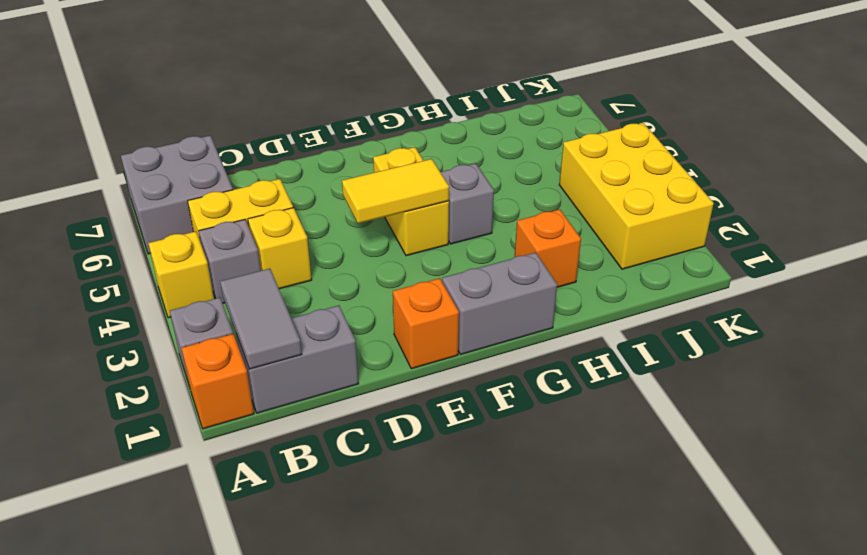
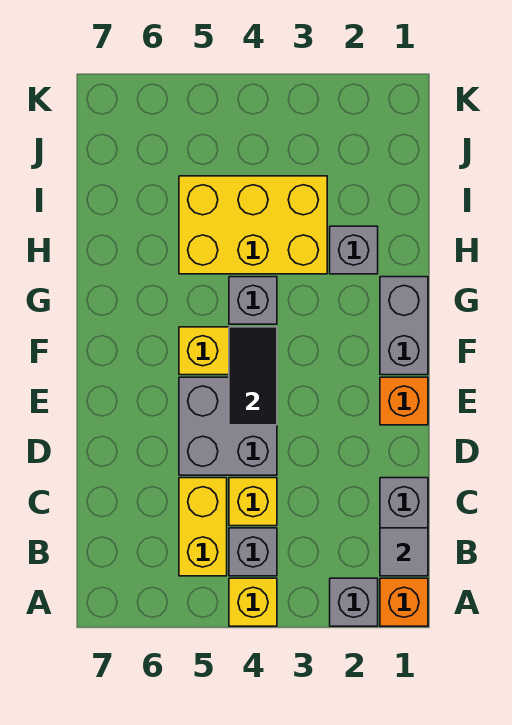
grey 2x2 brick [121,136,233,254] -> grey 2x2 brick moved to [179,377,277,475]
grey 1x2 tile [220,269,302,369] -> grey 1x1 tile [380,528,428,576]
yellow 1x2 tile [342,159,449,223] -> black 1x2 tile [229,327,277,425]
orange 1x1 brick [515,209,581,287] -> grey 1x1 brick [330,226,378,274]
yellow 2x3 brick [559,123,714,269] -> yellow 2x3 brick moved to [179,176,327,274]

